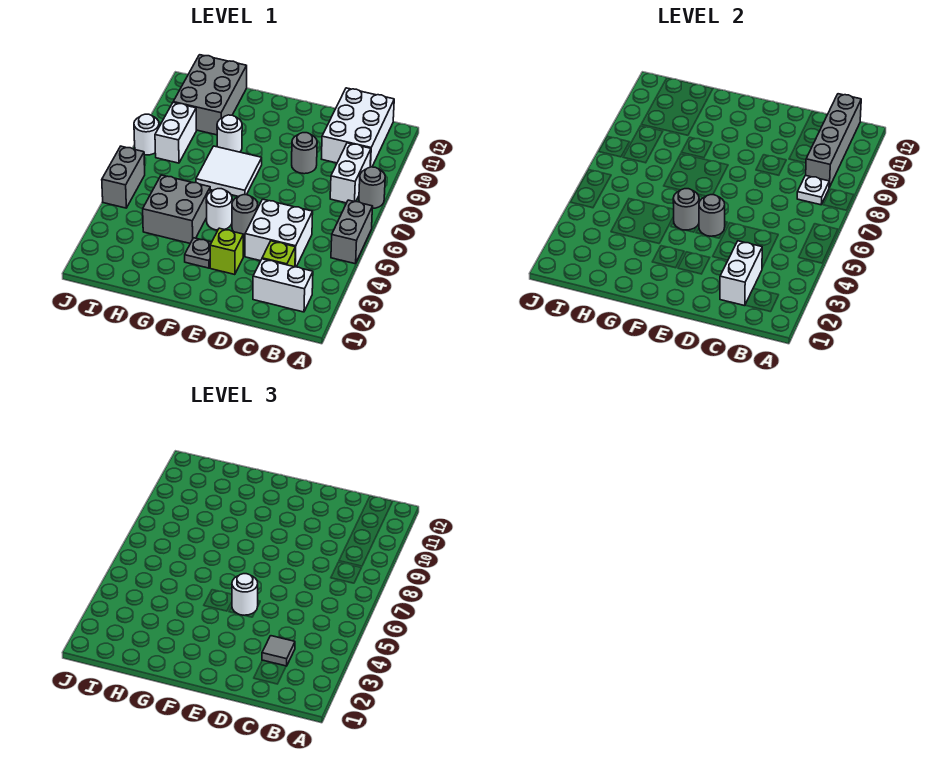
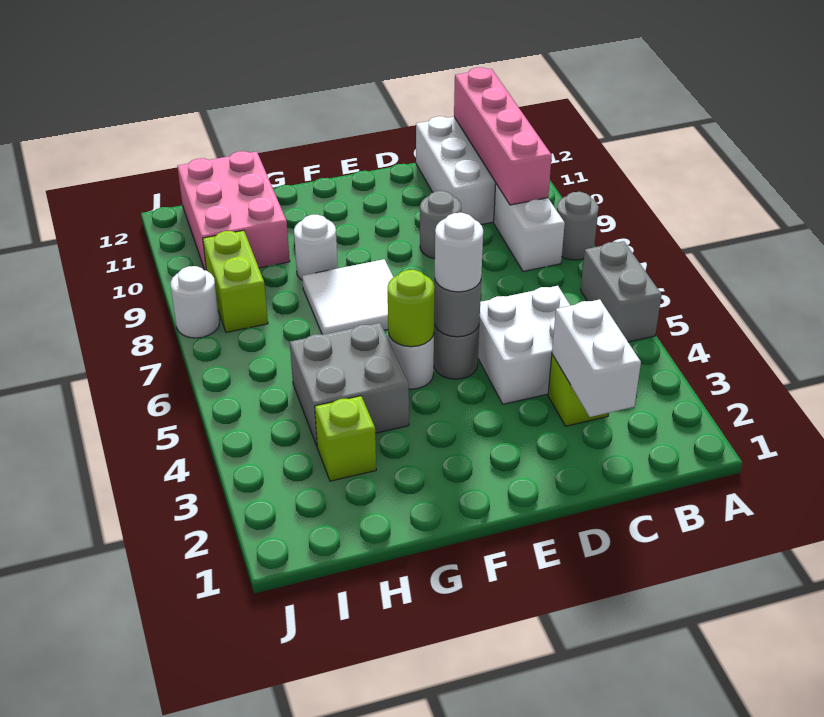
white 1x2 brick [253,259,313,312] -> none
white 1x1 plate [797,175,829,205] -> none
grey 1x4 brick [806,94,861,187] -> pink 1x4 brick [454,67,552,205]
grey 1x1 tile [262,636,295,666] -> none
lime 1x1 brick [210,228,243,275] -> lime 1x1 brick moved to [315,396,376,481]
grey 1x1 plate [185,238,212,268] -> none
grey 1x1 round brick [673,189,699,230] -> lime 1x1 round brick [388,270,435,347]
grey 2x3 brick [173,55,247,135] -> pink 2x3 brick [177,151,290,270]
white 1x2 brick [155,103,196,163] -> lime 1x2 brick [203,230,268,332]
grey 1x2 brick [102,146,145,208] -> none

